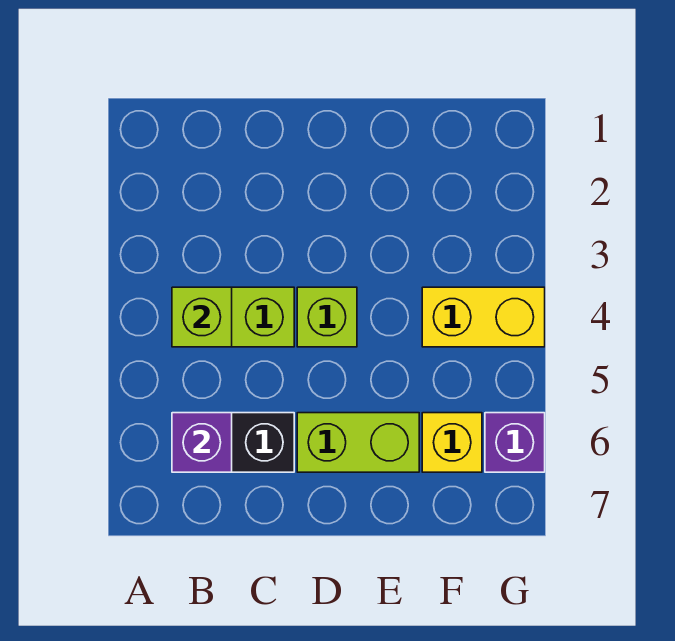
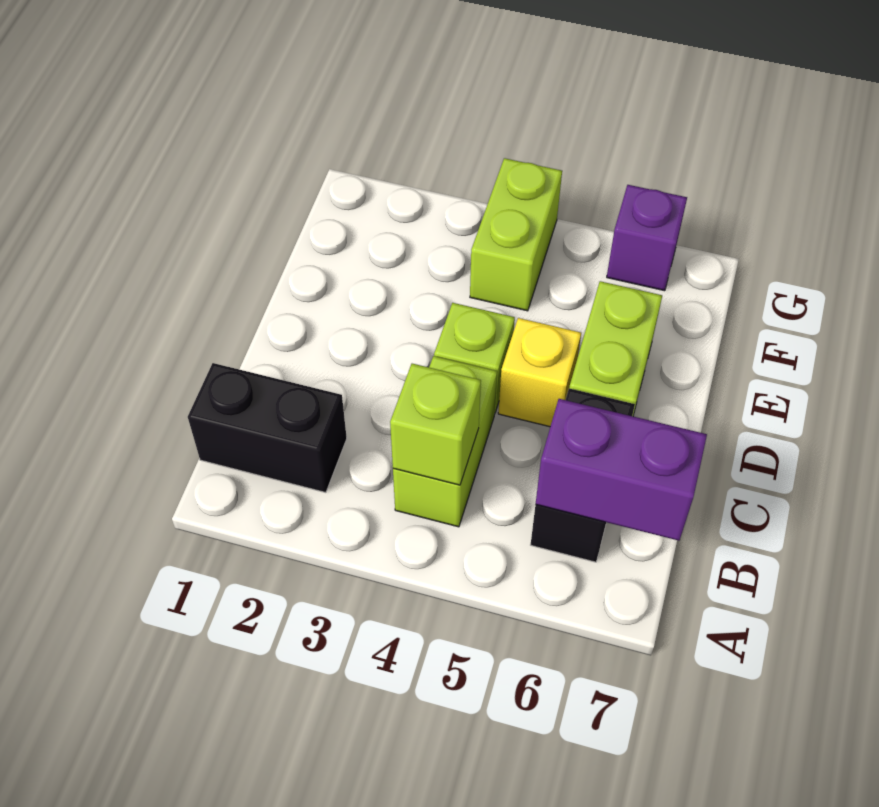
none -> black 1x2 brick [188,363,347,493]
purple 1x1 brick [172,413,232,472] -> purple 1x2 brick [536,399,707,541]
yellow 1x2 brick [422,287,545,347] -> lime 1x2 brick [470,158,562,311]
yellow 1x1 brick [422,413,482,472] -> yellow 1x1 brick moved to [498,318,581,427]

